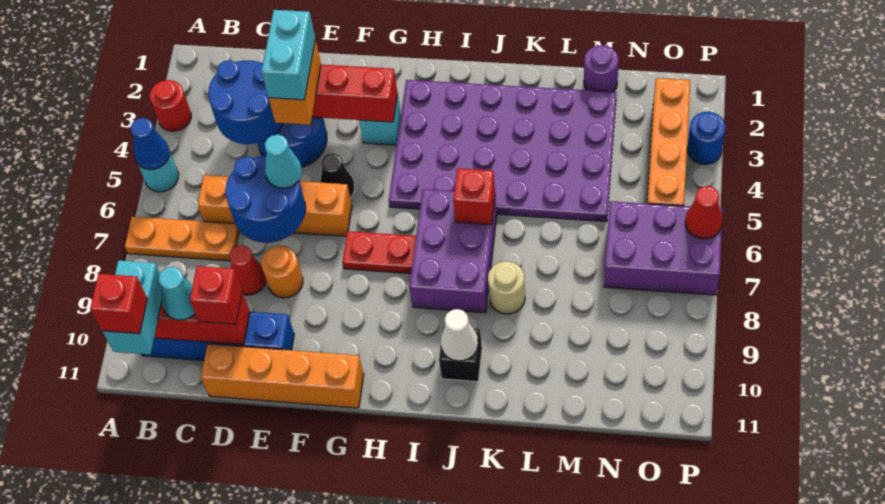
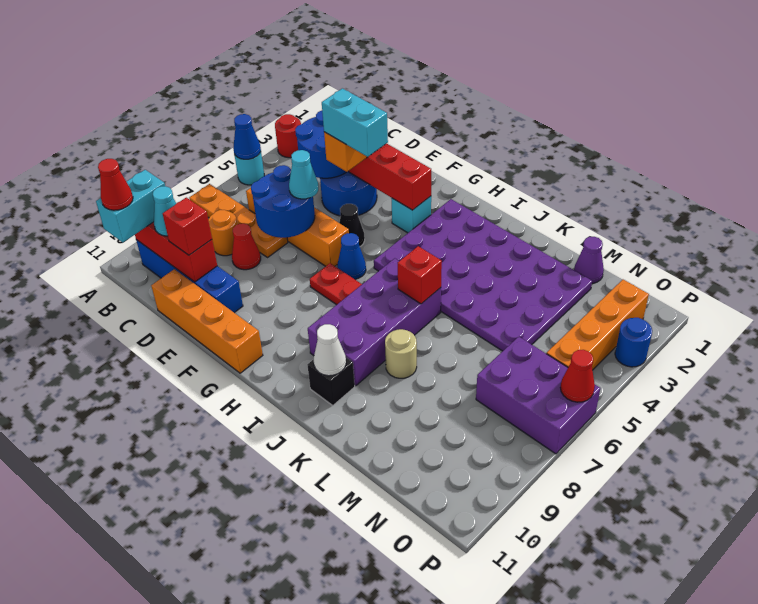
orange 1x3 plate [125,217,239,261] -> orange 1x4 plate [189,184,288,257]
red 1x1 brick [90,274,148,334] -> red 1x1 cone [98,159,133,210]
cyan 1x2 brick [262,10,315,100] -> cyan 1x2 brick turned to [322,88,388,157]
orange 1x1 round brick [261,246,303,298] -> orange 1x1 round brick moved to [208,210,237,256]
none -> blue 1x1 cone [337,233,366,279]
purple 2x3 brick [409,189,497,313] -> purple 2x4 brick [308,258,441,386]
purple 1x1 round brick [584,45,619,92] -> purple 1x1 cone [574,237,604,284]

